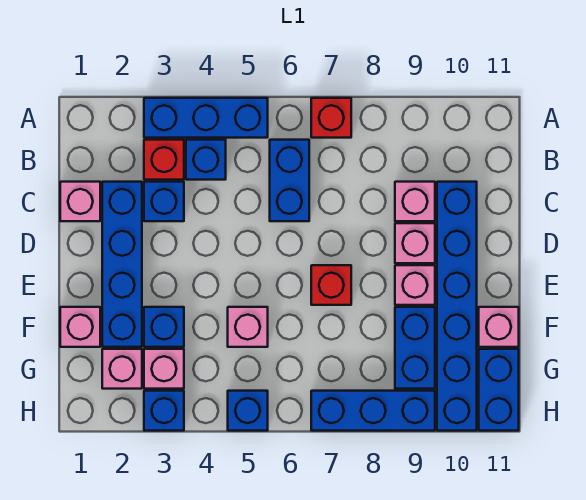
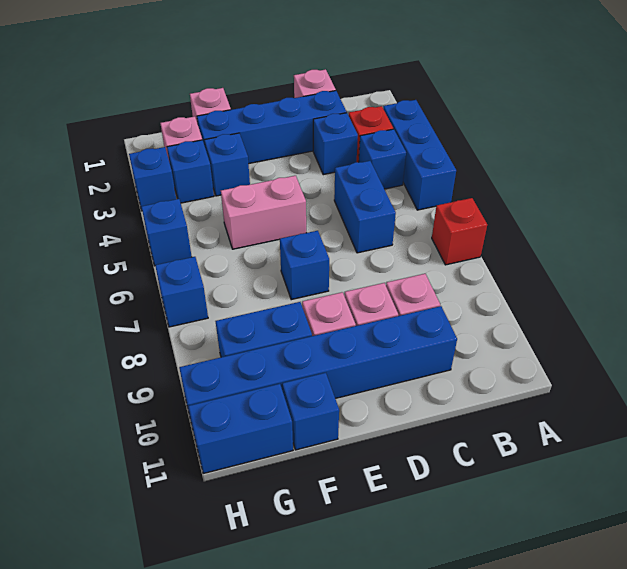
blue 1x2 brick [270,140,309,221] -> blue 1x2 brick turned to [334,161,396,253]
red 1x1 brick [311,265,351,305] -> blue 1x1 brick [280,231,329,300]
pink 1x1 brick [228,307,268,347] -> pink 1x2 brick [221,176,306,249]
pink 1x1 brick [479,307,519,347] -> blue 1x1 brick [282,373,339,450]
pink 1x1 brick [144,349,184,389] -> blue 1x1 brick [167,140,214,203]
blue 1x3 brick [311,391,435,431] -> blue 1x1 brick [155,257,208,327]

